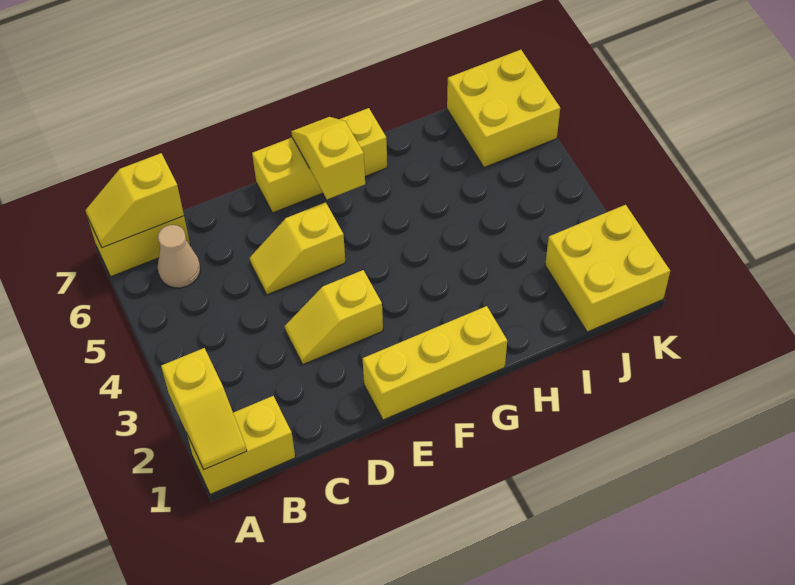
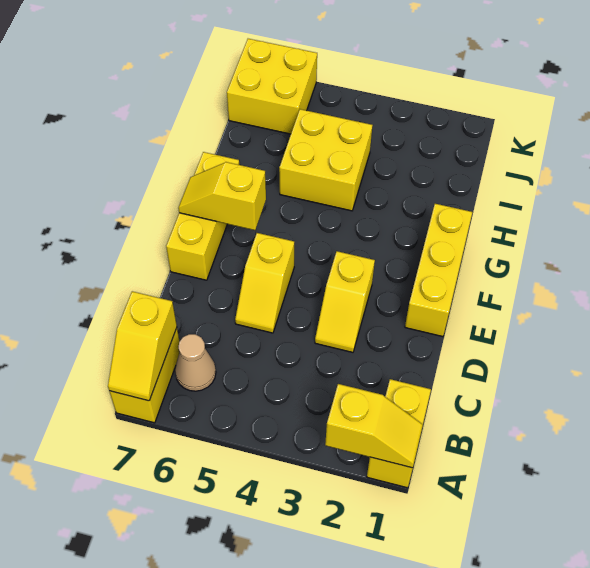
yellow 2x2 brick [545,205,670,332] -> yellow 2x2 brick moved to [279,109,373,211]

